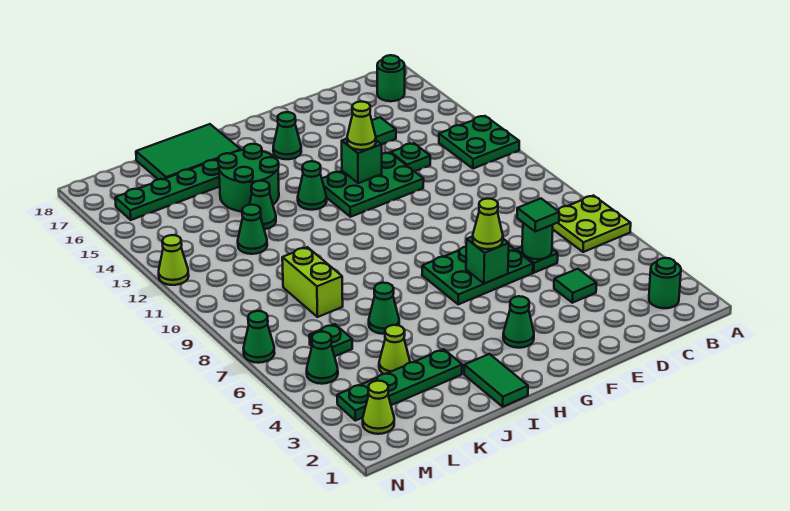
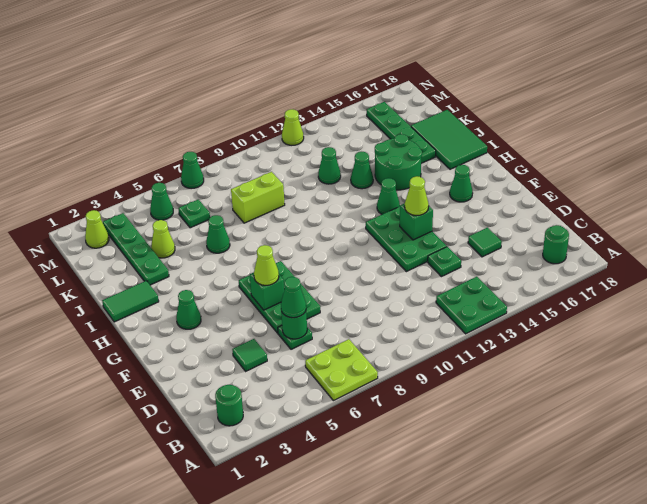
green 1x1 tile [517,199,559,232] -> green 1x1 cone [281,277,306,318]

